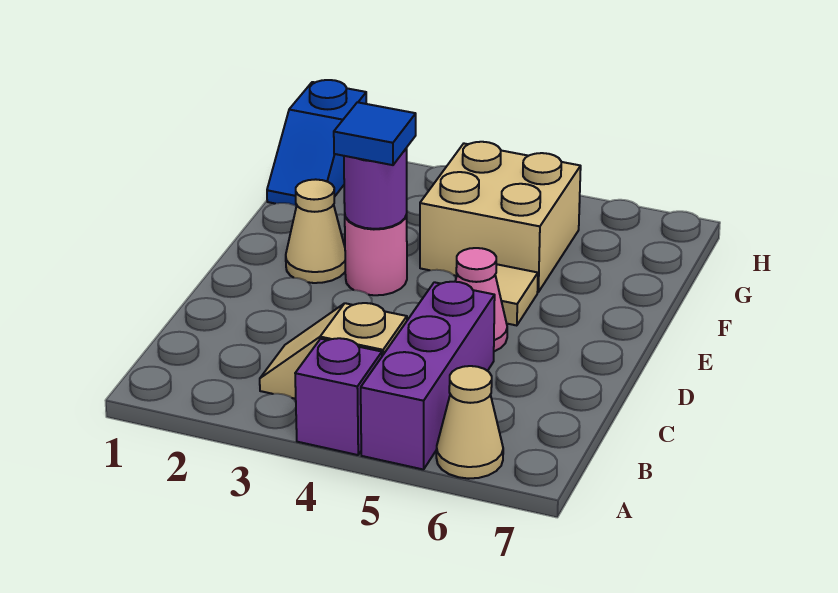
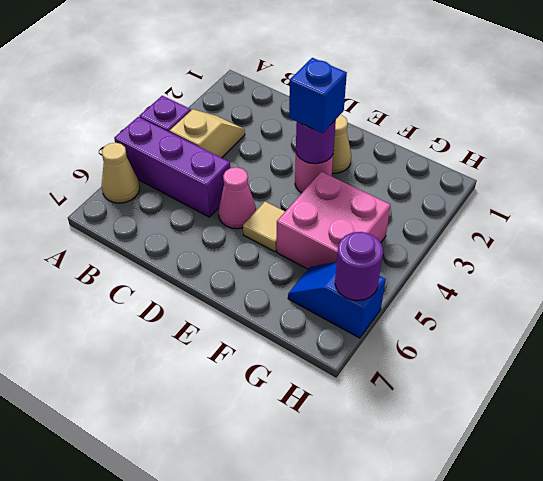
blue 1x1 tile [334,102,416,165] -> blue 1x1 brick [289,58,347,133]
tan 2x2 brick [420,142,581,292] -> pink 2x2 brick [277,172,391,269]
blue 1x2 slope [267,80,366,206] -> blue 1x2 slope moved to [288,262,386,338]
none -> purple 1x1 round brick [335,232,383,301]

